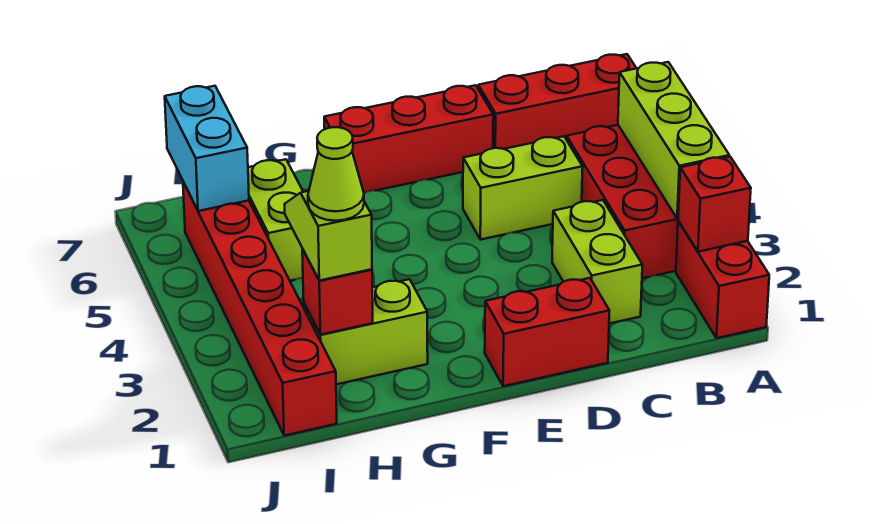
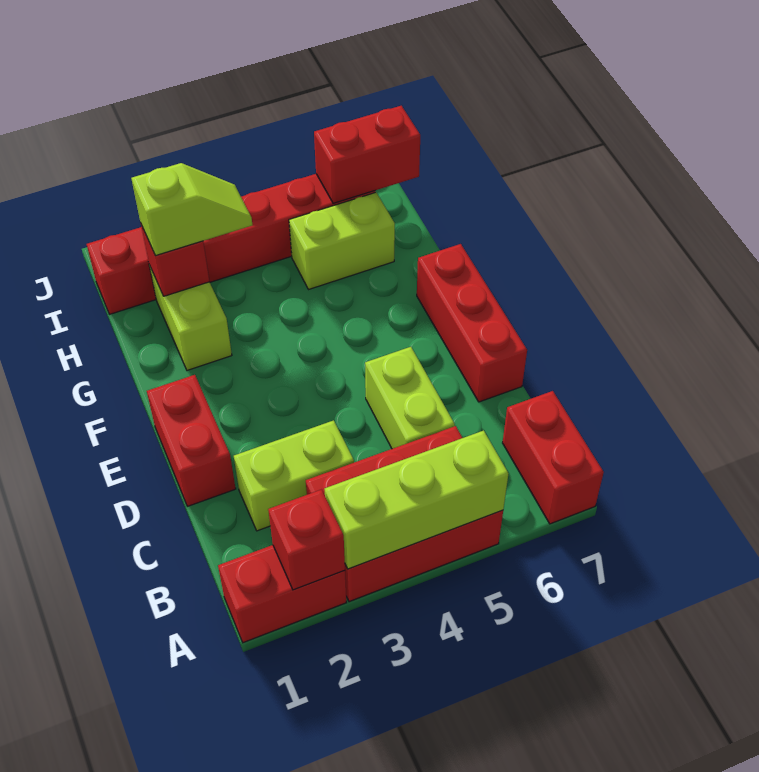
red 1x3 brick [478,54,636,149] -> red 1x2 brick [503,391,604,524]
lime 1x1 cone [308,127,364,221] -> none
cyan 1x2 brick [165,86,249,211] -> red 1x2 brick [314,106,420,204]

